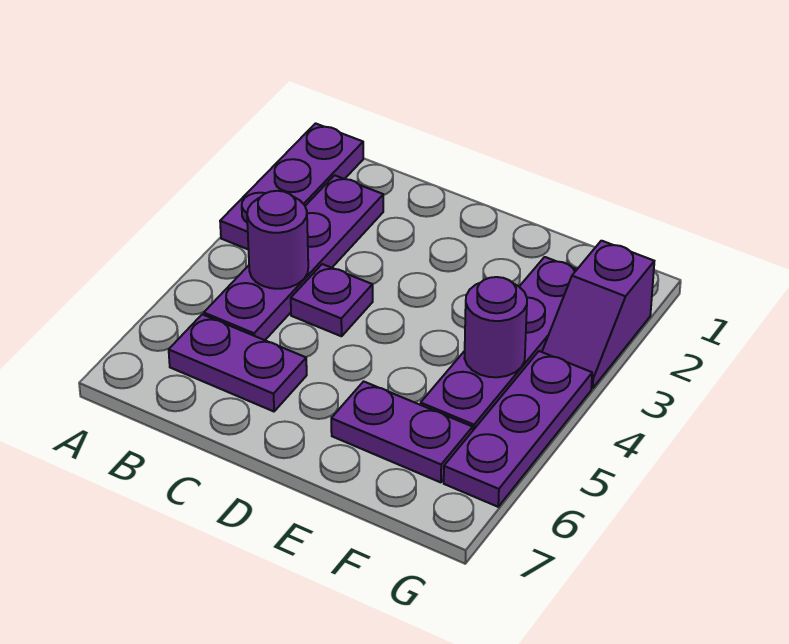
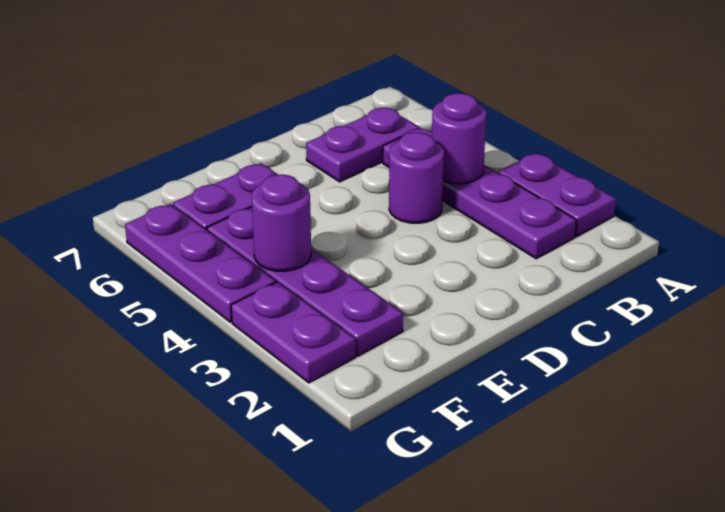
purple 1x3 plate [220,123,363,249] -> purple 1x2 plate [499,153,616,236]
purple 1x1 plate [291,264,373,336] -> purple 1x1 round brick [389,132,444,223]
purple 1x2 slope [542,241,654,388] -> purple 1x2 plate [231,282,356,383]

